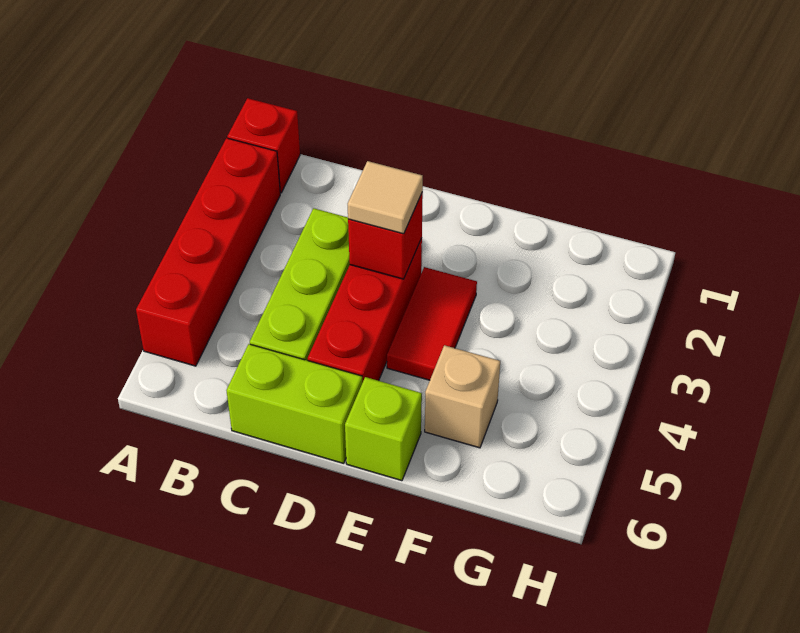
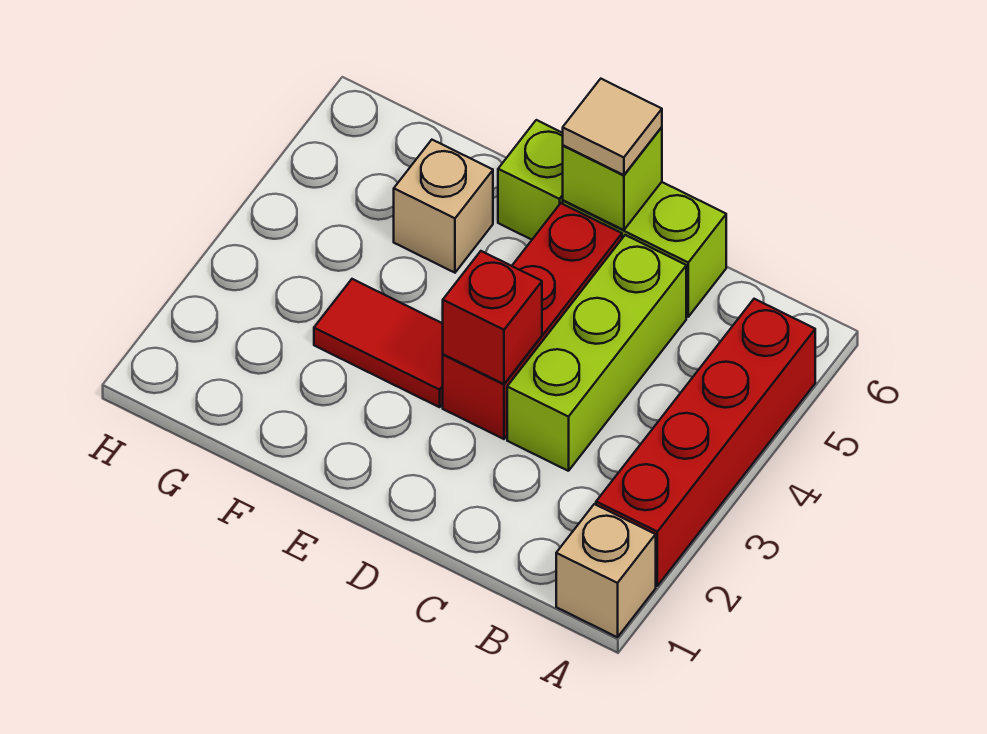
red 1x1 brick [227,98,300,193] -> tan 1x1 brick [556,504,656,637]
tan 1x1 tile [348,161,423,234] -> tan 1x1 tile moved to [563,79,662,175]
none -> lime 1x1 brick [563,127,662,230]
red 1x2 tile [387,267,477,380] -> red 1x2 tile turned to [314,279,443,407]

